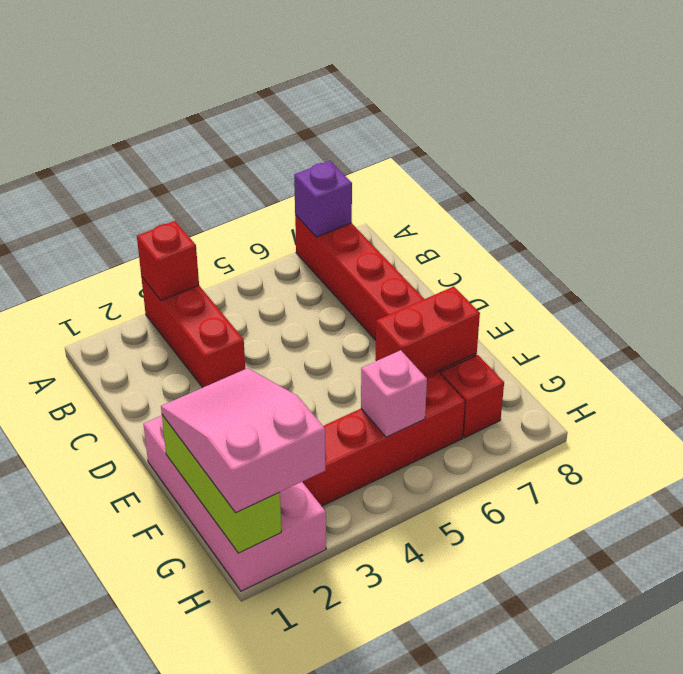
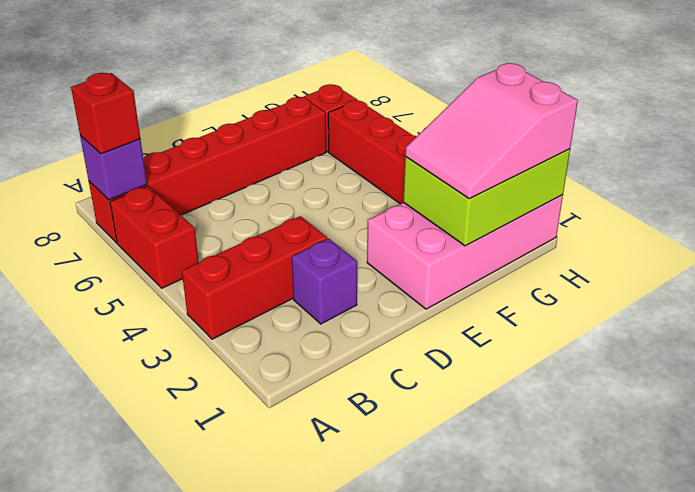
red 1x1 brick [137,221,199,301] -> red 1x1 brick moved to [71,73,140,154]
none -> purple 1x1 brick [292,239,357,324]
lime 1x3 brick [162,415,281,553] -> lime 2x3 brick [403,149,570,246]
red 1x2 brick [375,287,480,377] -> red 1x2 brick moved to [110,186,199,288]
pink 1x1 brick [361,350,427,437] -> none

